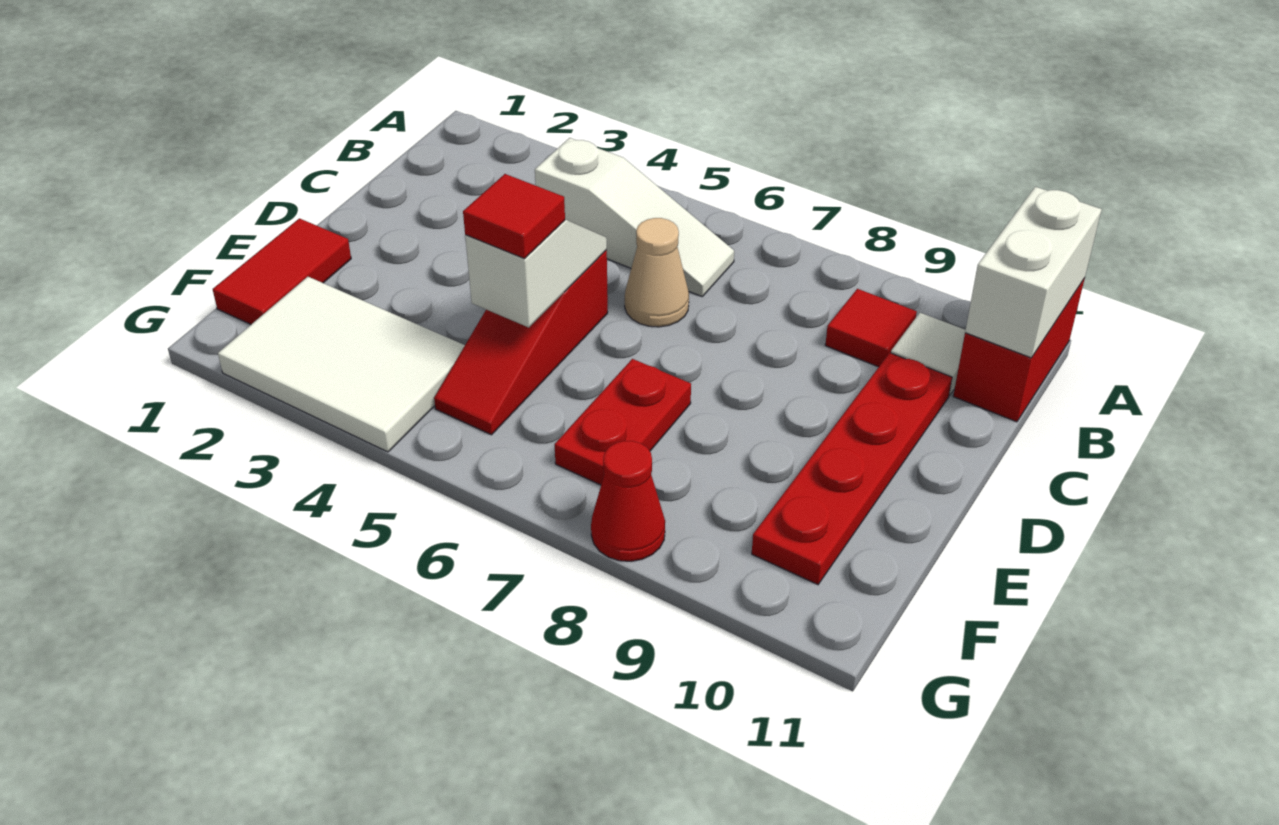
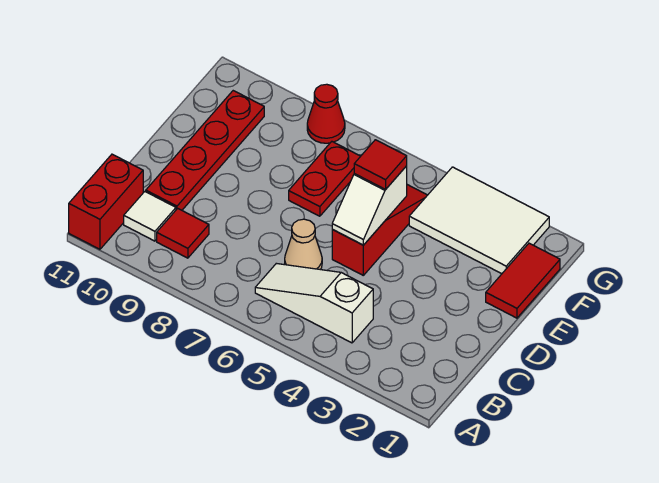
white 1x2 brick [965,187,1102,358] -> none

